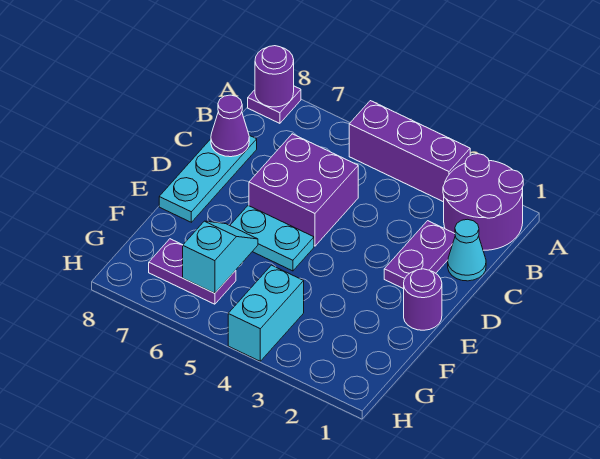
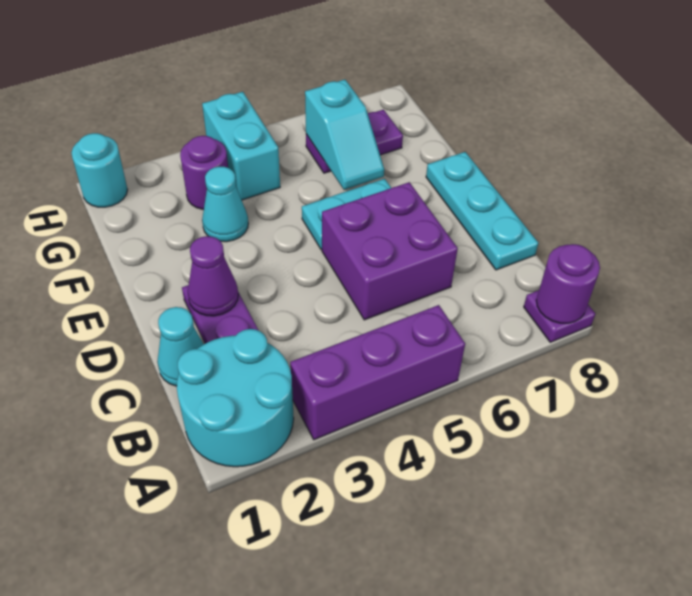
purple 2x2 round brick [443,154,523,250] -> cyan 2x2 round brick [177,329,294,467]
purple 1x1 cone [211,95,249,157] -> purple 1x1 cone moved to [188,236,238,316]
purple 1x1 round brick [404,269,442,330] -> purple 1x1 round brick moved to [180,136,228,210]
none -> cyan 1x1 cone [202,167,248,242]
none -> cyan 1x1 round brick [71,133,128,207]

